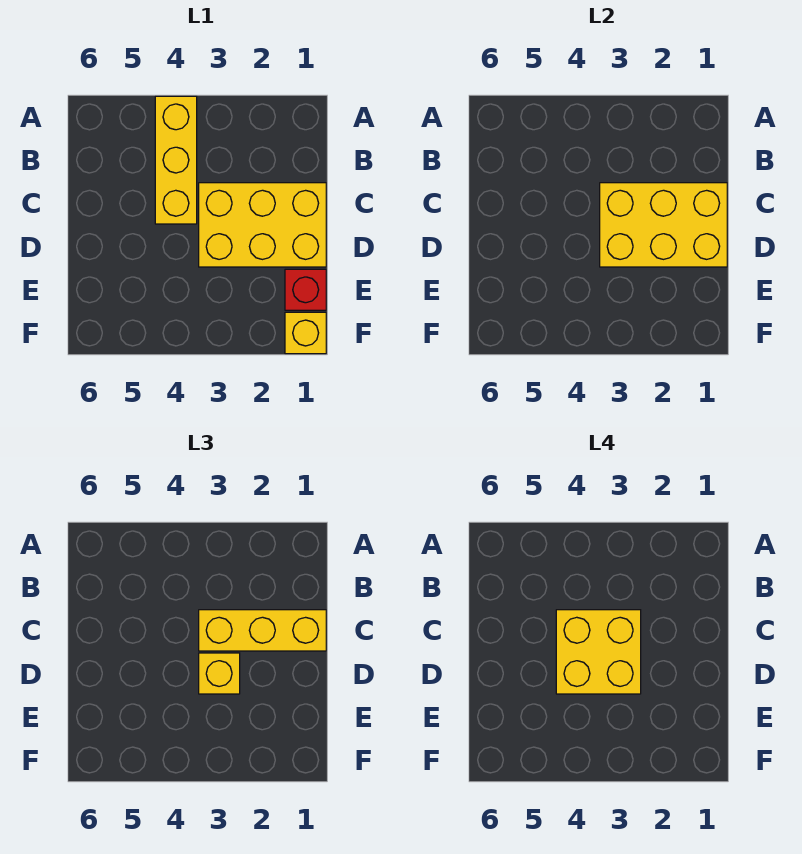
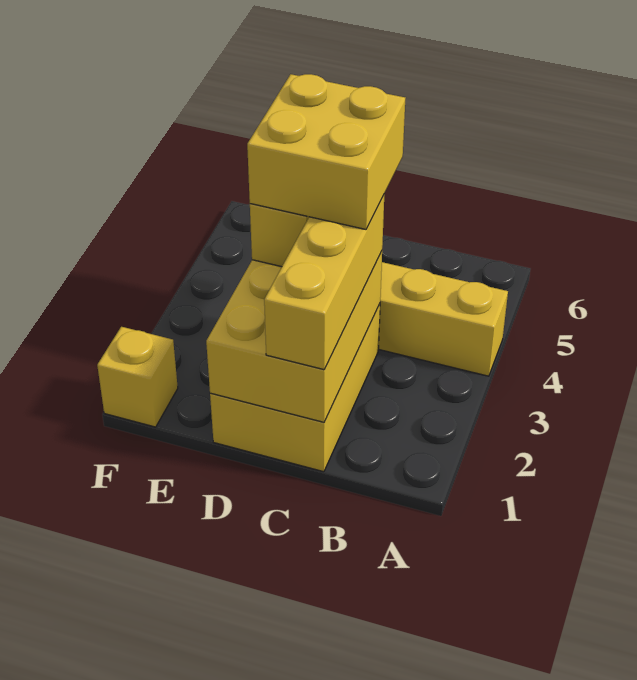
red 1x1 brick [285,269,326,310] -> none

